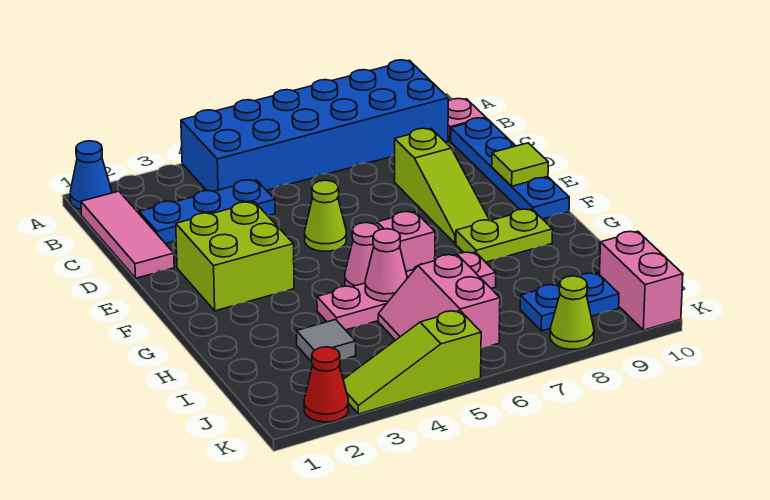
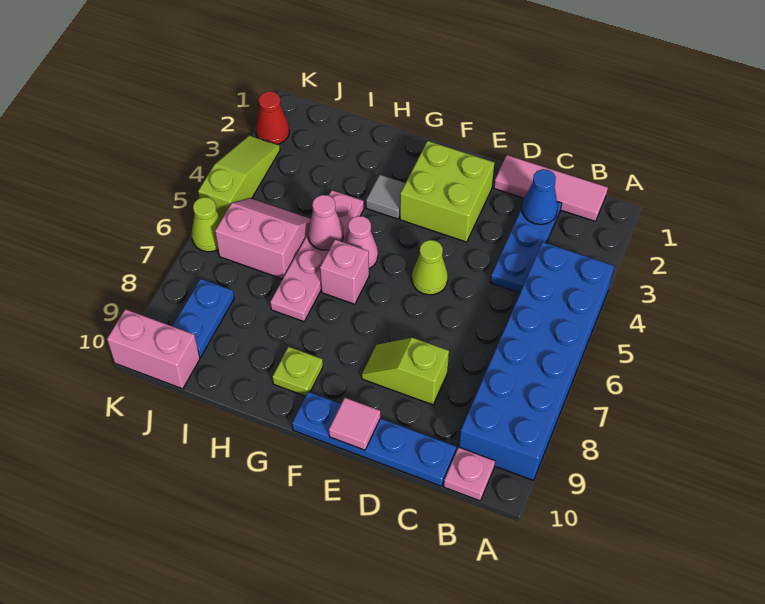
blue 1x1 cone [70,141,112,210] -> blue 1x1 cone moved to [522,169,558,224]
lime 1x3 slope [395,128,490,244] -> lime 1x2 slope [362,338,449,405]
lime 1x1 tile [492,143,548,186] -> pink 1x1 tile [329,398,380,450]
lime 1x2 plate [456,209,553,262] -> lime 1x1 plate [272,347,323,396]
grey 1x1 tile [297,320,356,362] -> grey 1x1 tile moved to [366,175,405,219]
lime 1x1 cone [550,276,594,349] -> lime 1x1 cone moved to [192,197,221,252]

